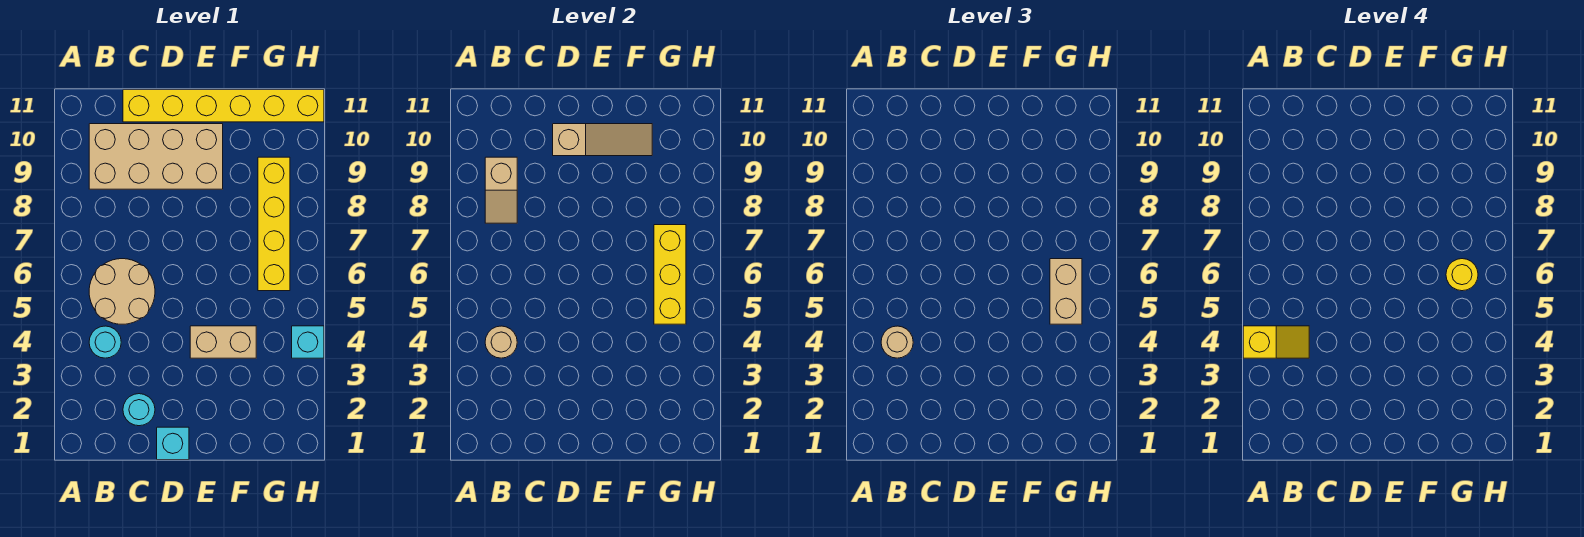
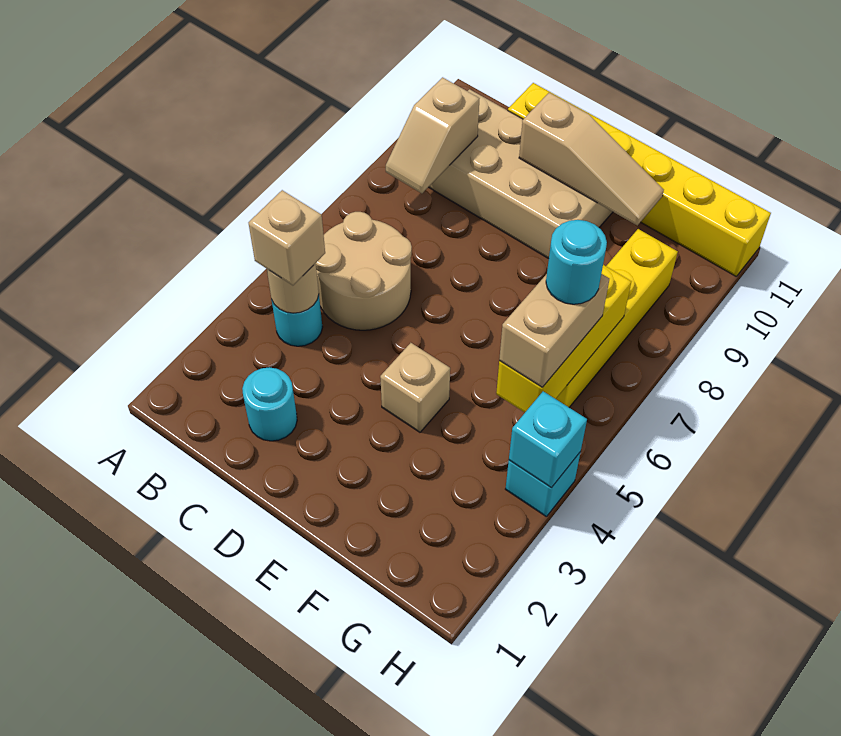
yellow 1x2 slope [1243,326,1309,358] -> none
tan 1x1 round brick [881,326,913,358] -> tan 1x1 brick [249,190,325,285]
cyan 1x1 brick [157,427,189,460] -> cyan 1x1 brick moved to [509,391,587,488]
tan 1x2 brick [190,326,256,358] -> tan 1x1 brick [380,343,450,432]
yellow 1x1 round brick [1446,259,1478,291] -> cyan 1x1 round brick [546,220,607,304]

